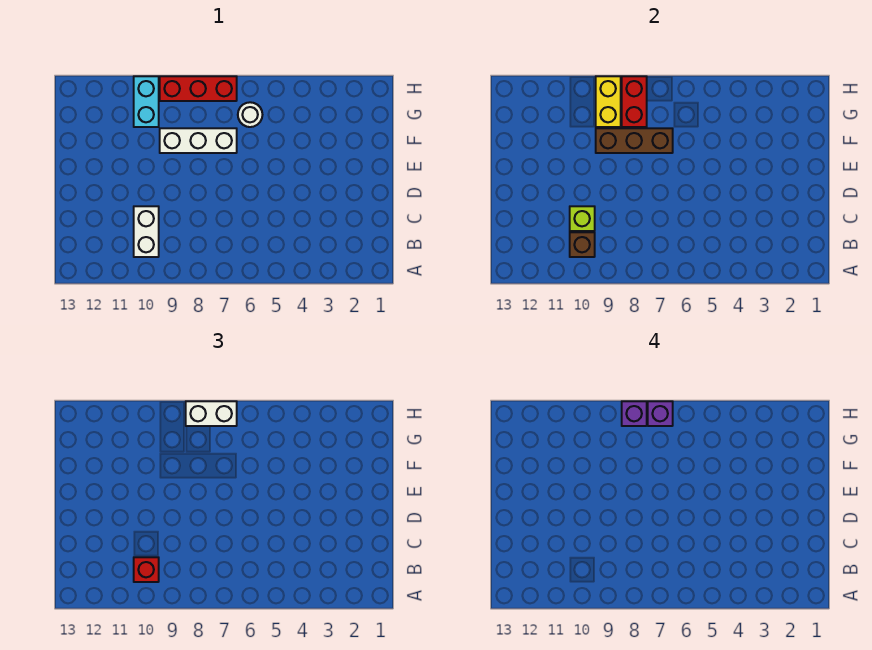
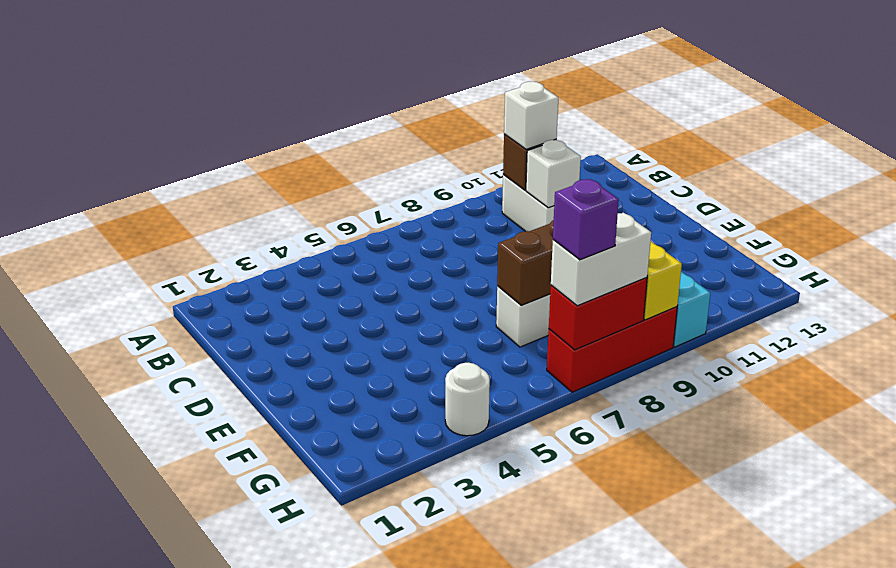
red 1x1 brick [134,557,159,582] -> white 1x1 brick [504,82,558,149]
lime 1x1 brick [570,206,595,231] -> white 1x1 brick [526,140,581,208]
white 1x1 round brick [238,102,262,127] -> white 1x1 round brick moved to [445,363,490,436]
red 1x2 brick [622,76,647,127] -> red 1x2 brick turned to [549,277,647,350]
purple 1x1 brick [622,401,647,426] -> none

